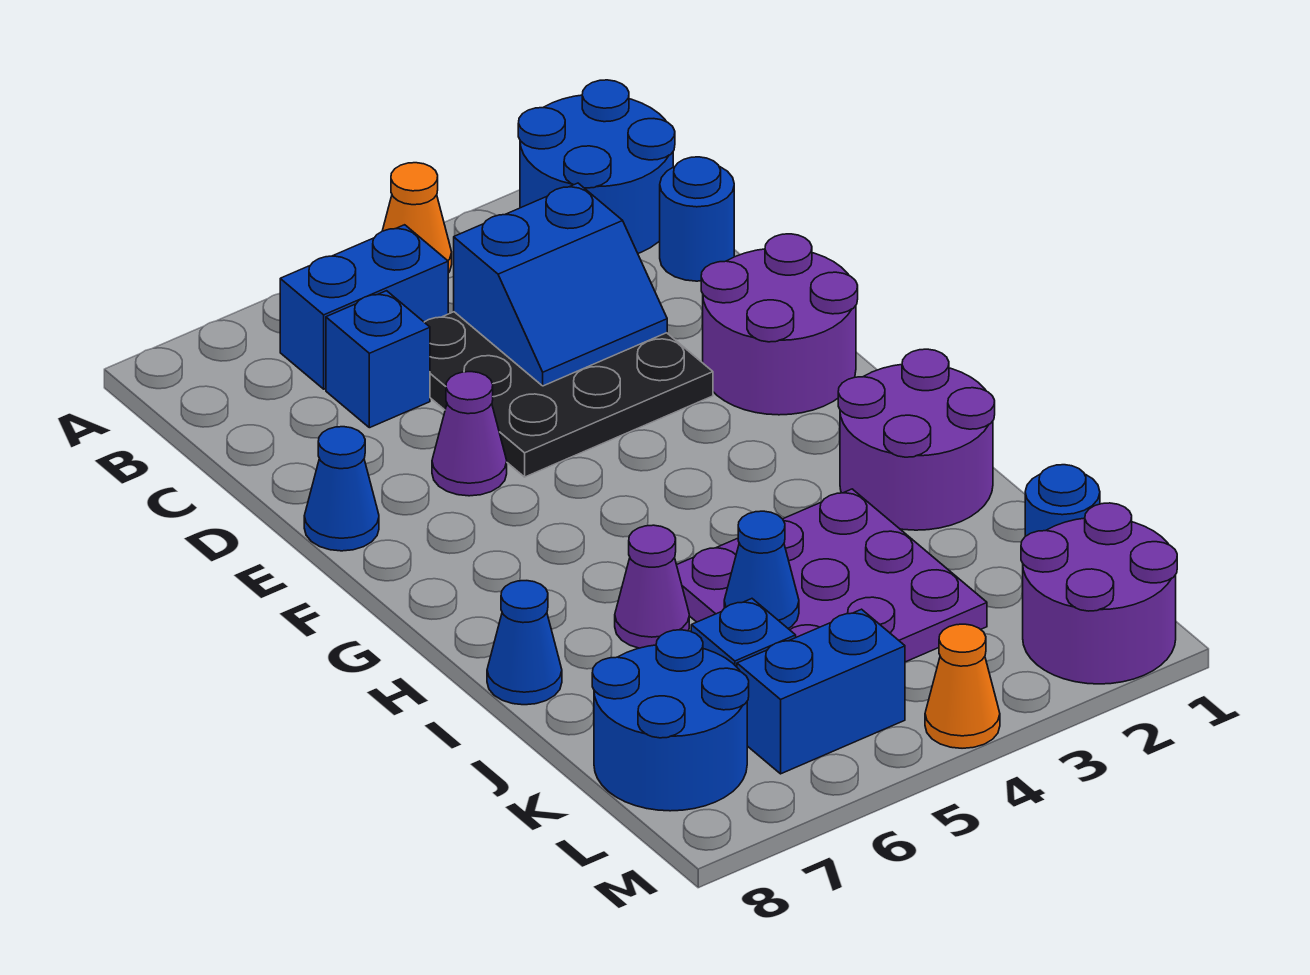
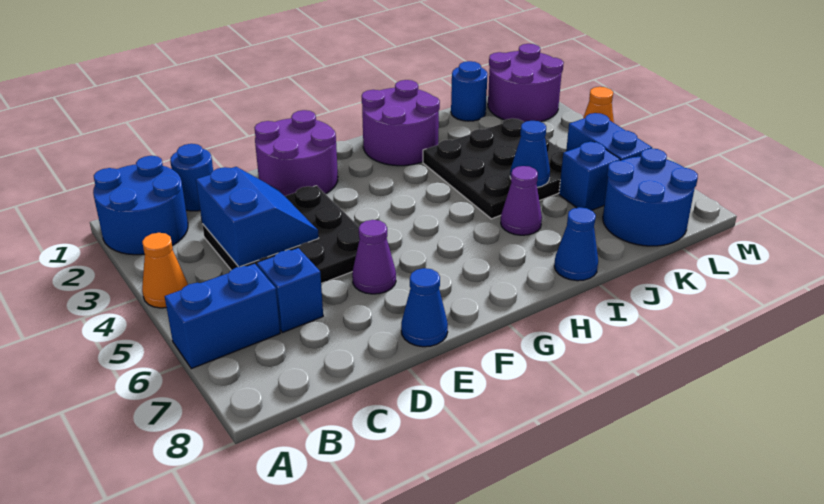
blue 1x2 brick [280,225,448,389] -> blue 1x2 brick turned to [165,264,280,369]
purple 3x3 plate [677,489,987,662] -> black 3x3 plate [423,118,564,219]

